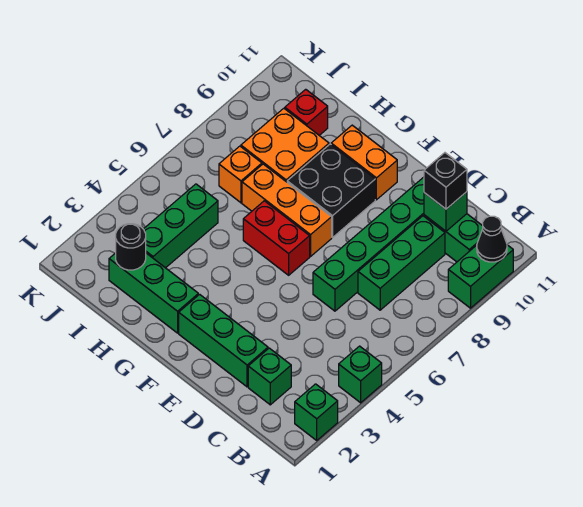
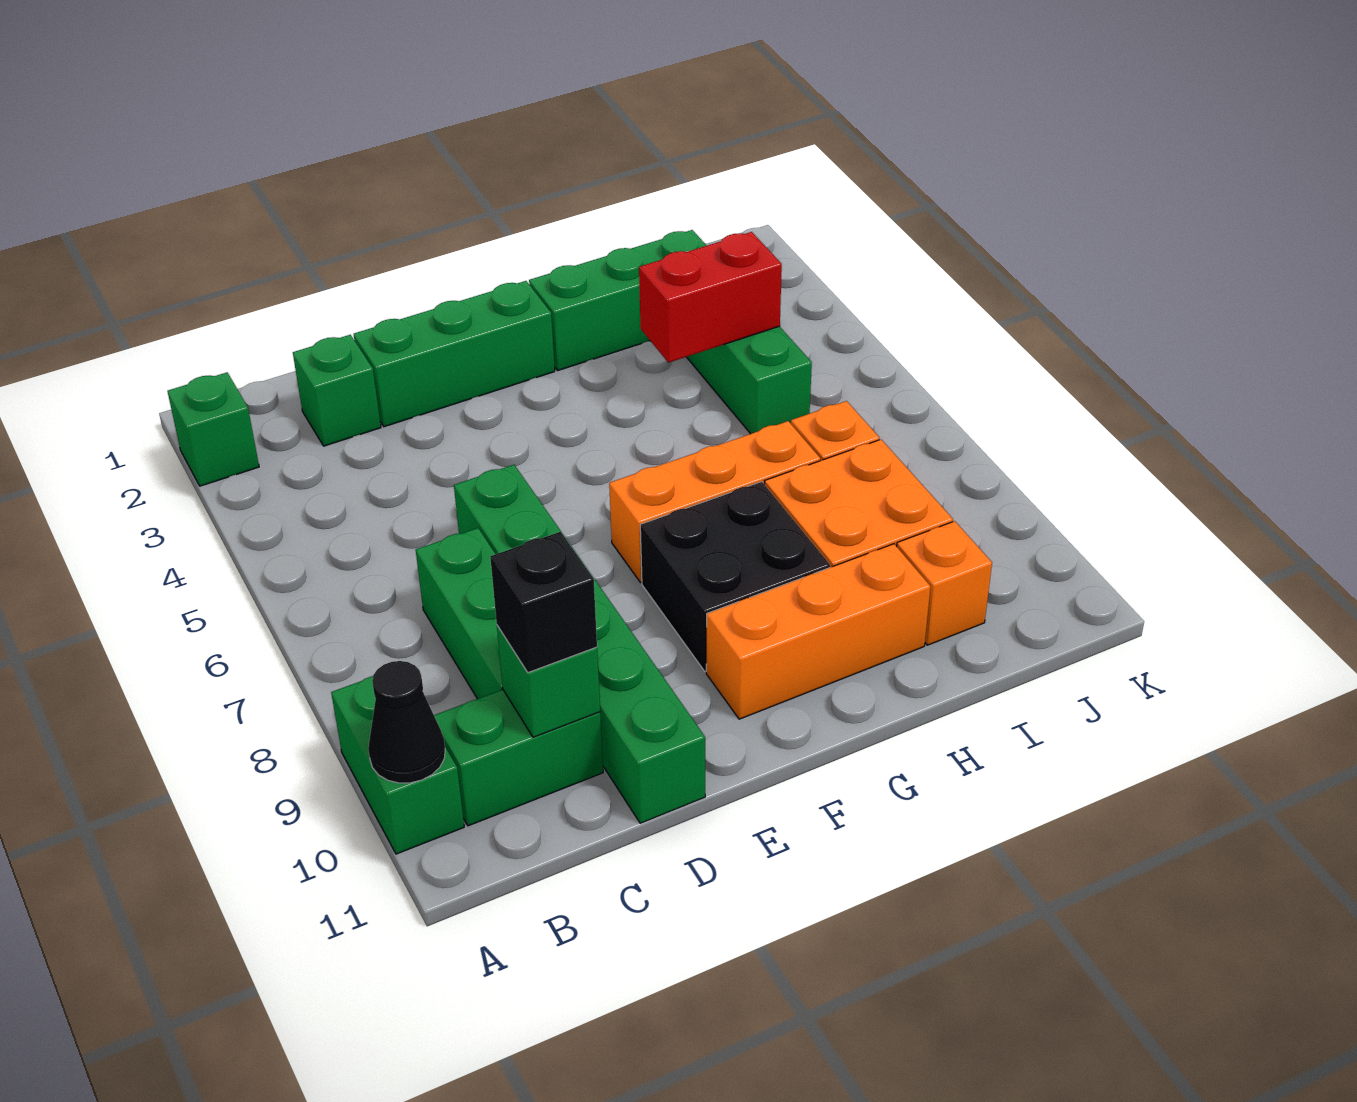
green 1x1 brick [339,346,382,403] -> none
red 1x2 brick [243,201,310,275] -> red 1x2 brick moved to [639,232,782,363]
orange 1x2 brick [331,125,397,200] -> orange 1x3 brick [706,544,930,719]
black 1x1 round brick [116,224,146,270] -> none
red 1x1 brick [285,89,328,135] -> orange 1x1 brick [897,521,992,645]

